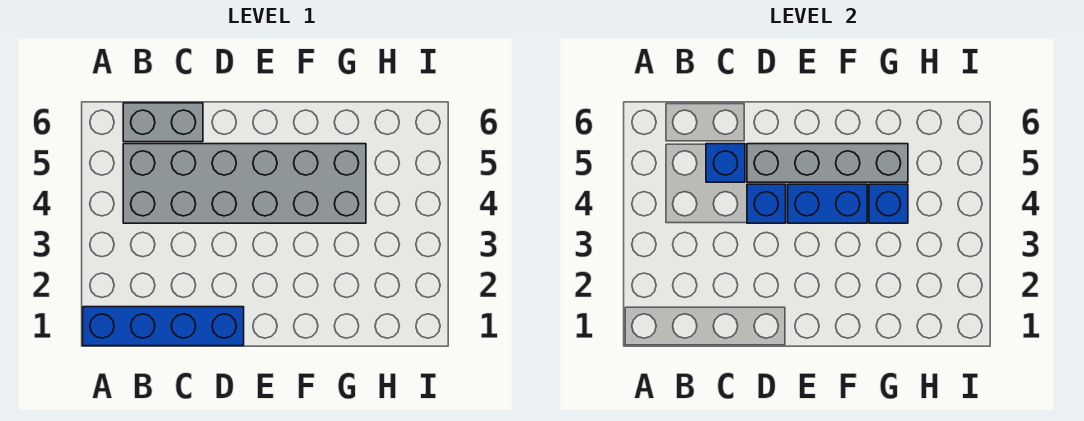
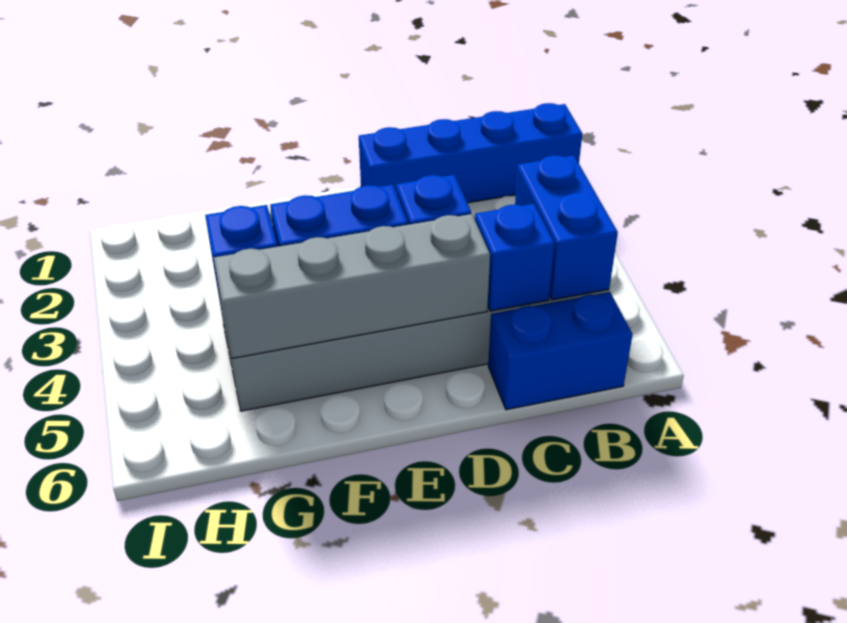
none -> blue 1x2 brick [515,155,618,300]
grey 1x2 brick [123,103,203,142] -> blue 1x2 brick [488,292,633,410]

